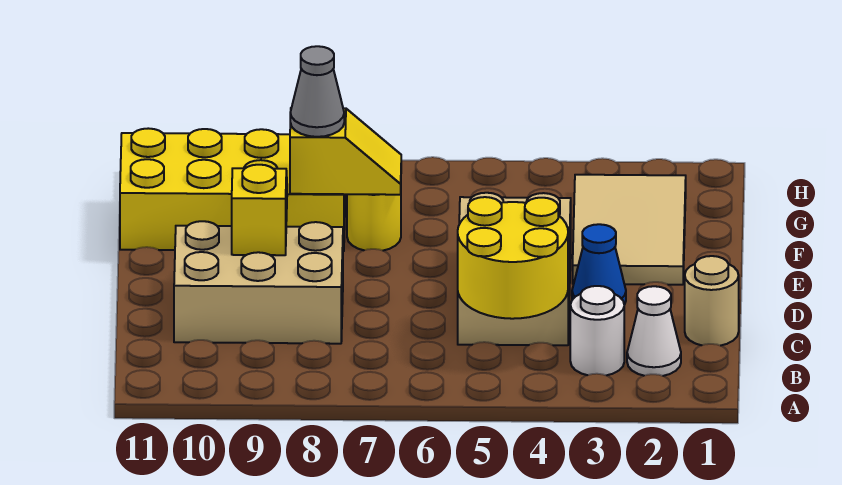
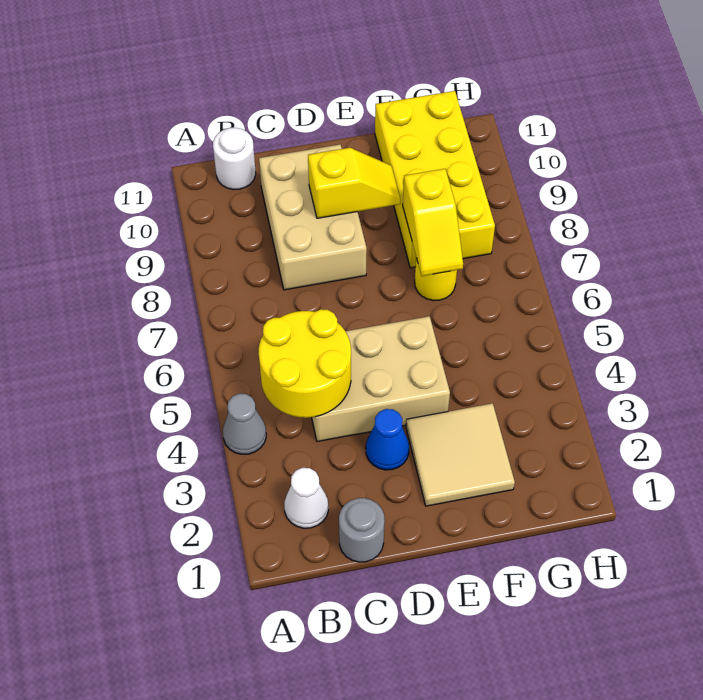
white 1x1 round brick [570,286,624,375] -> white 1x1 round brick moved to [213,128,256,189]
tan 1x1 round brick [685,256,739,346] -> grey 1x1 round brick [339,498,385,562]
tan 2x3 tile [573,175,686,285] -> tan 2x2 tile [406,403,515,506]
grey 1x1 cone [290,46,344,137] -> grey 1x1 cone moved to [223,394,266,454]

